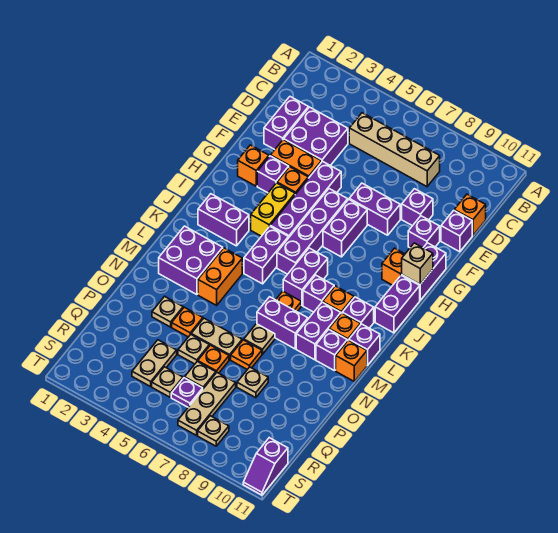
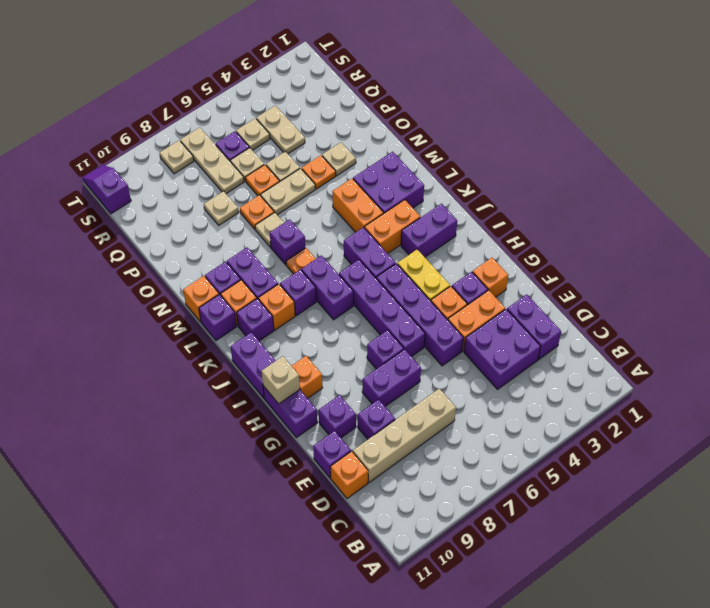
tan 1x4 brick [349,113,440,186] -> tan 1x4 brick moved to [353,388,456,482]
purple 1x2 brick [323,199,367,257] -> purple 1x1 brick [367,330,404,369]
none -> orange 1x2 brick [365,200,420,254]
purple 1x2 brick [257,297,308,349] -> purple 1x1 brick [270,219,305,265]

